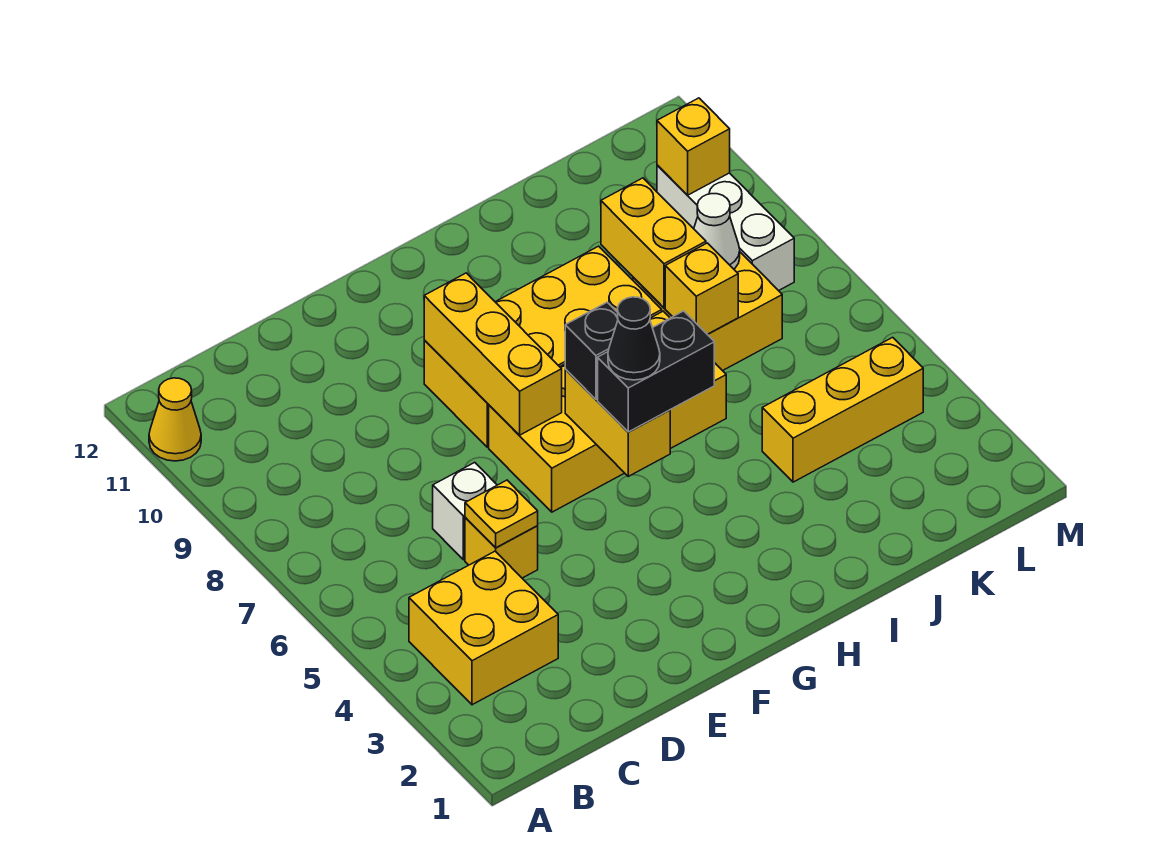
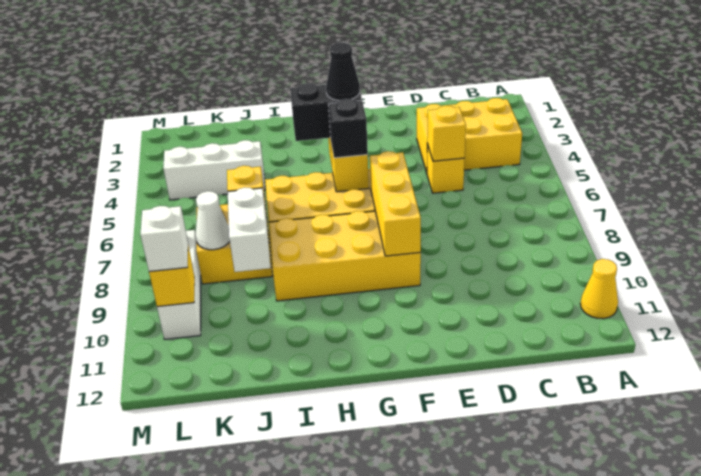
yellow 2x2 brick [409,551,558,705] -> yellow 2x3 brick [417,98,522,173]
yellow 1x1 plate [465,480,538,548] -> yellow 1x1 brick [427,106,466,161]
white 1x1 brick [433,462,497,560] -> white 1x1 brick moved to [140,206,188,272]
yellow 1x3 brick [762,337,923,482] -> white 1x3 brick [163,140,265,200]
yellow 1x2 brick [601,178,706,308] -> white 1x2 brick [228,187,270,272]

